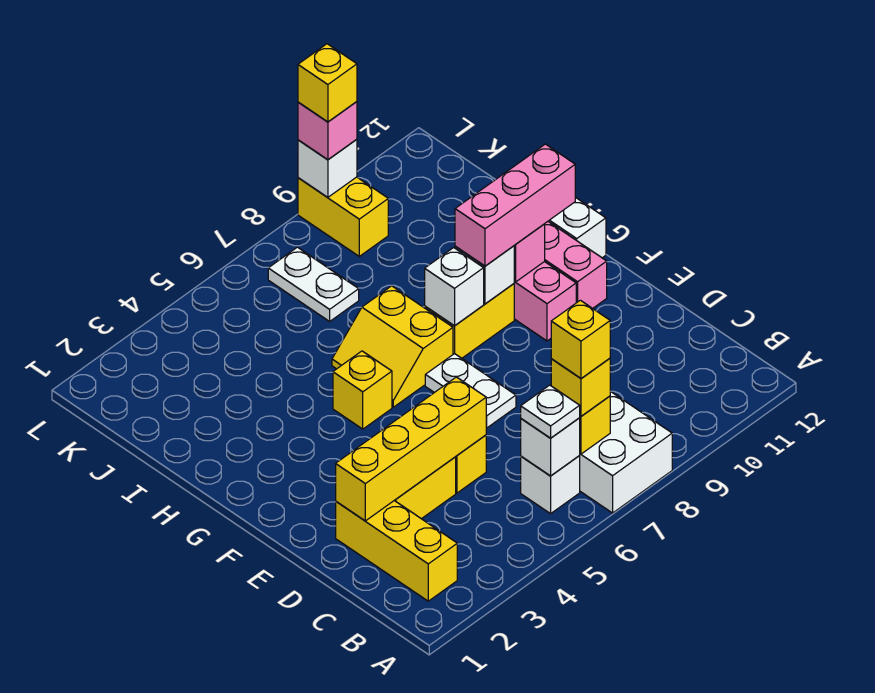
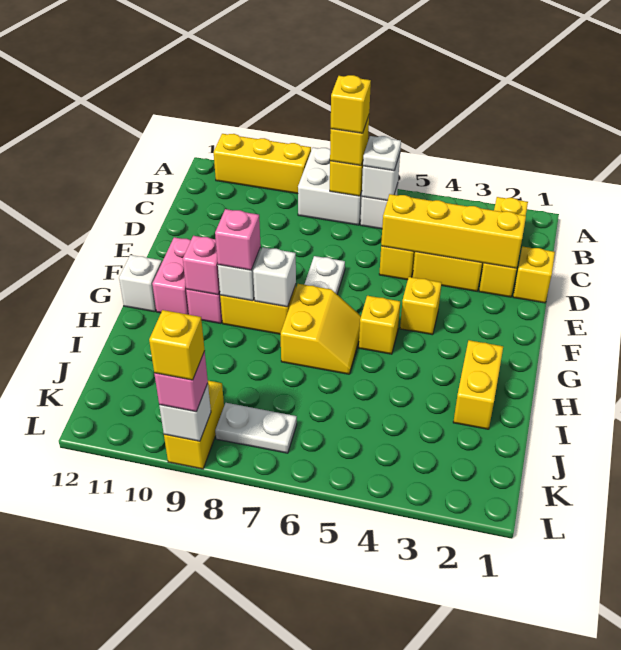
none -> yellow 1x3 brick [214,134,311,194]
none -> yellow 1x1 brick [513,247,555,303]
none -> yellow 1x1 brick [400,277,442,335]
pink 1x3 brick [455,144,575,266] -> pink 1x1 brick [215,209,261,270]
none -> yellow 1x2 brick [453,340,503,429]
white 1x2 plate [268,247,359,321] -> white 1x2 plate turned to [215,403,297,453]

